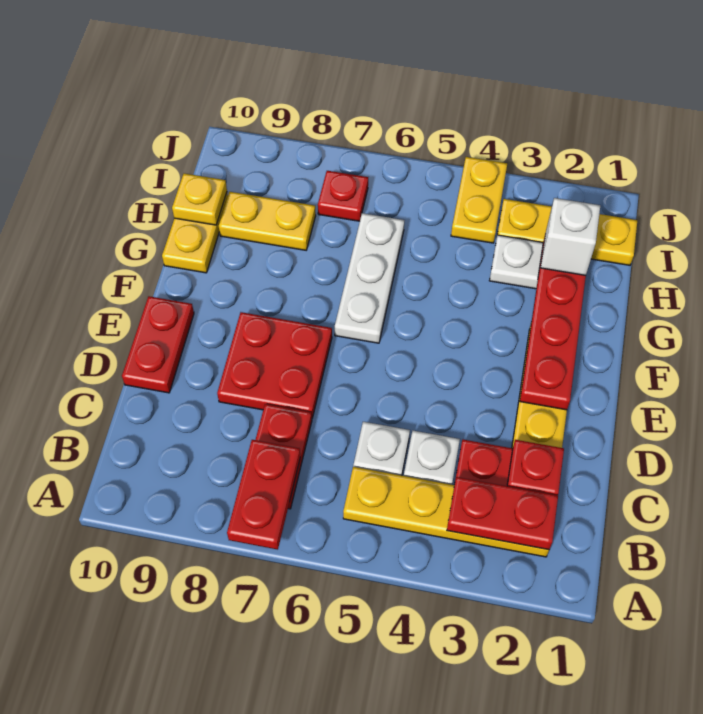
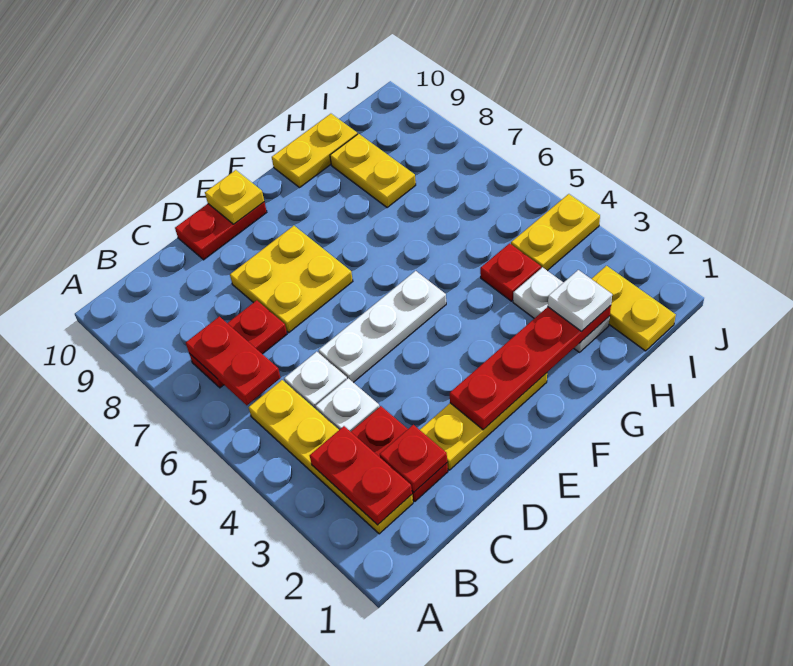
red 1x2 plate [227,440,300,550] -> red 1x2 plate turned to [186,317,281,405]
red 2x2 plate [217,312,332,418] -> yellow 2x2 plate [230,226,353,333]
white 1x3 plate [335,213,404,343] -> white 1x3 plate moved to [319,271,446,382]
white 1x1 brick [541,198,600,275] -> white 1x1 plate [548,270,612,332]
yellow 1x1 plate [172,173,227,225] -> yellow 1x1 plate moved to [205,170,264,224]
yellow 1x3 plate [497,199,637,265] -> yellow 1x2 plate [592,266,676,351]
red 1x1 plate [318,171,368,221] -> red 1x1 plate moved to [480,243,541,301]

